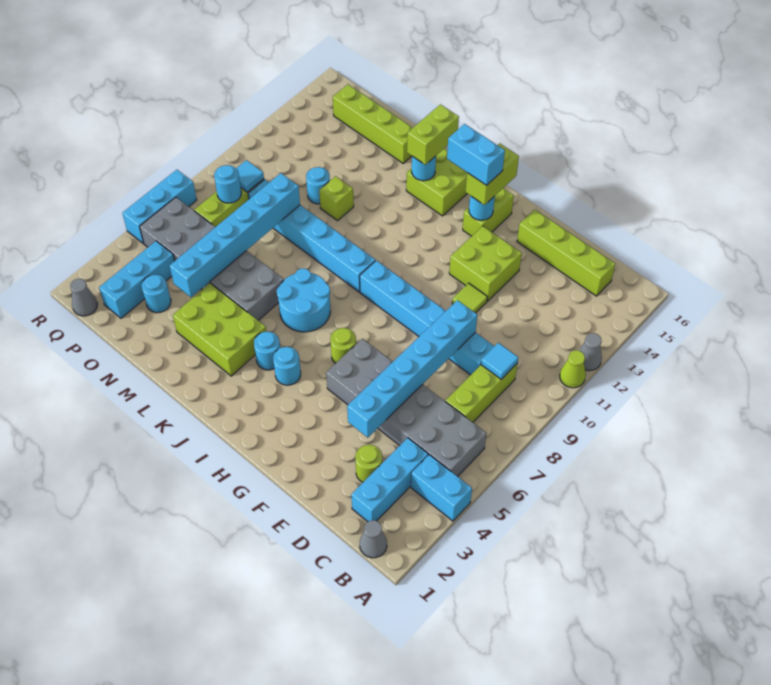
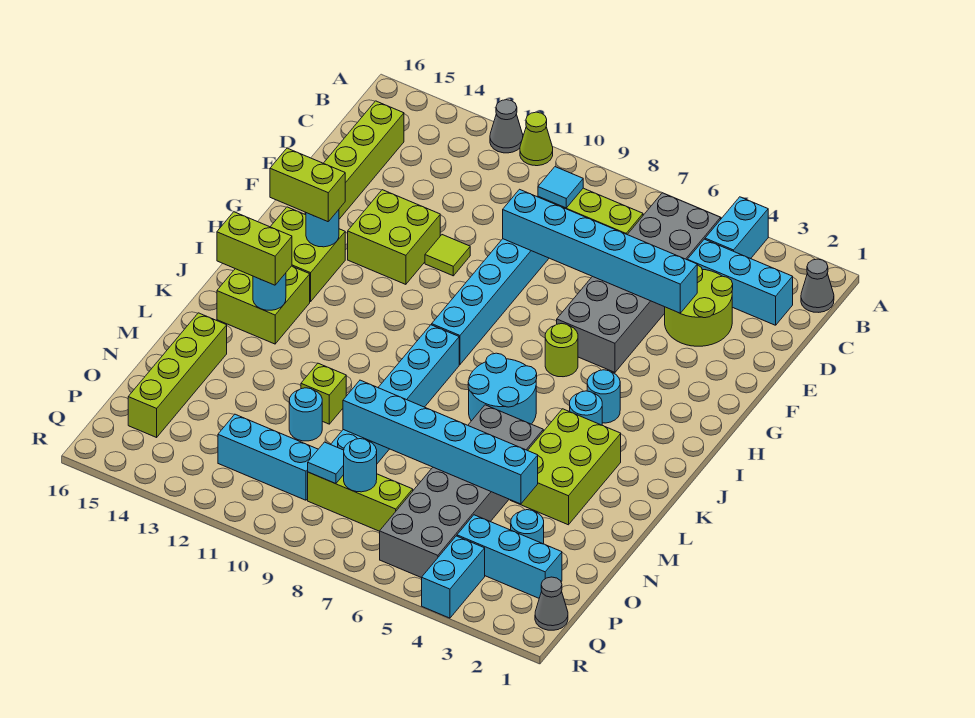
lime 1x1 round brick [355,445,382,482] -> lime 2x2 round brick [665,265,733,346]
lime 1x2 brick [463,188,514,236] -> lime 2x2 brick [270,207,345,302]
cyan 1x2 brick [447,124,505,185] -> cyan 1x2 brick moved to [422,536,485,618]
cyan 1x3 brick [122,170,197,243] -> cyan 1x3 brick moved to [218,414,318,500]

